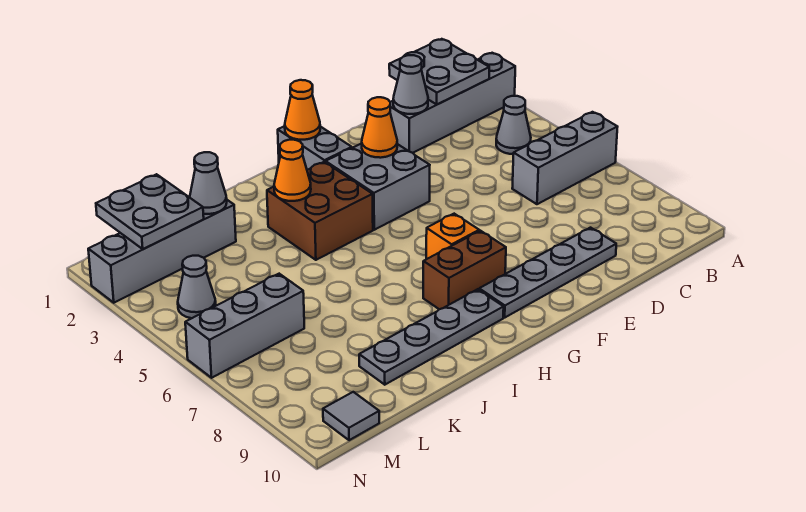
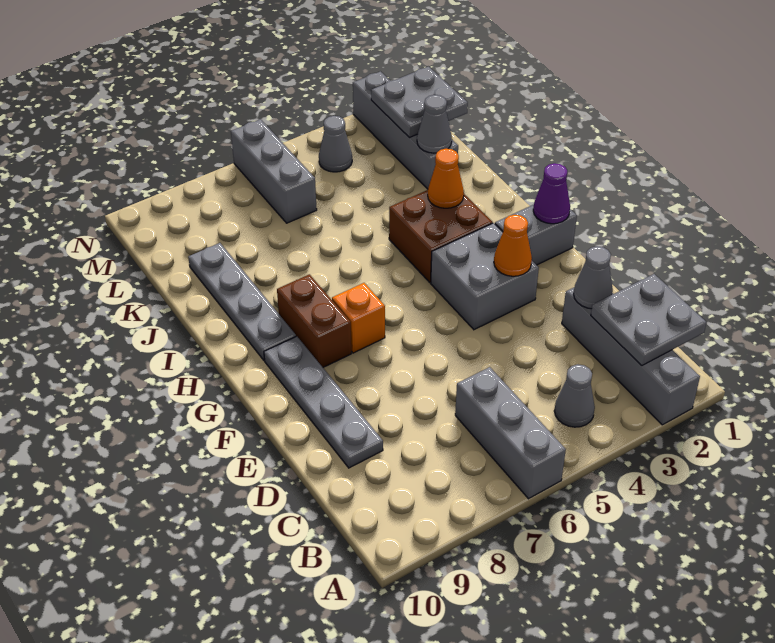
orange 1x1 cone [285,80,320,140] -> purple 1x1 cone [533,163,570,224]
grey 1x1 tile [323,392,379,440] -> none

